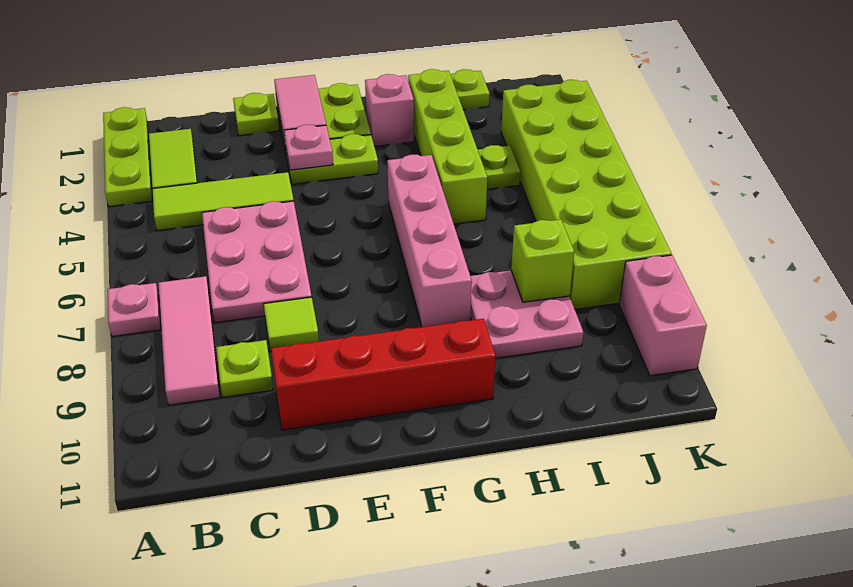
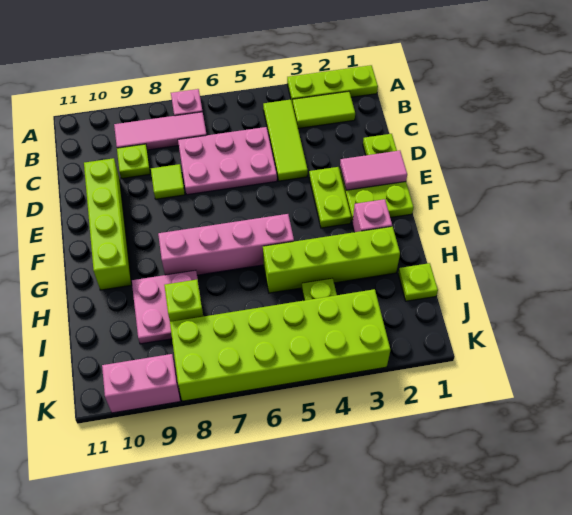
red 1x4 brick [271,319,496,430] -> lime 1x4 brick [84,158,132,290]
pink 1x1 plate [284,125,333,170] -> none

